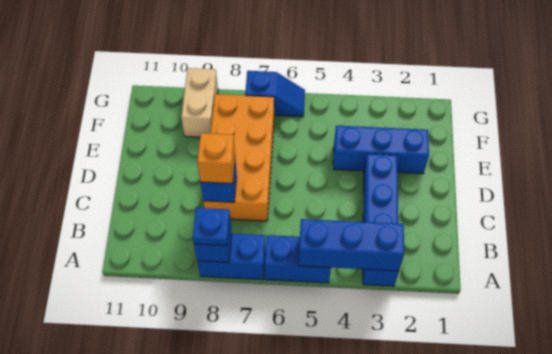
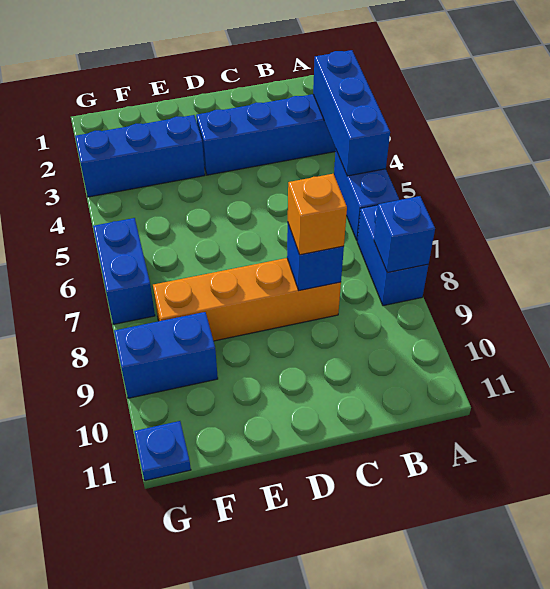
blue 1x1 plate [193,208,230,246] -> blue 1x1 plate moved to [134,421,191,481]
orange 2x4 brick [204,94,274,221] -> orange 1x4 brick [153,258,341,341]
blue 1x3 brick [333,126,429,174] -> blue 1x3 brick turned to [75,115,205,197]
tan 1x2 brick [181,68,218,137] -> blue 1x2 brick [114,312,218,398]
blue 1x2 slope [245,71,305,117] -> blue 1x2 brick [93,218,155,324]

